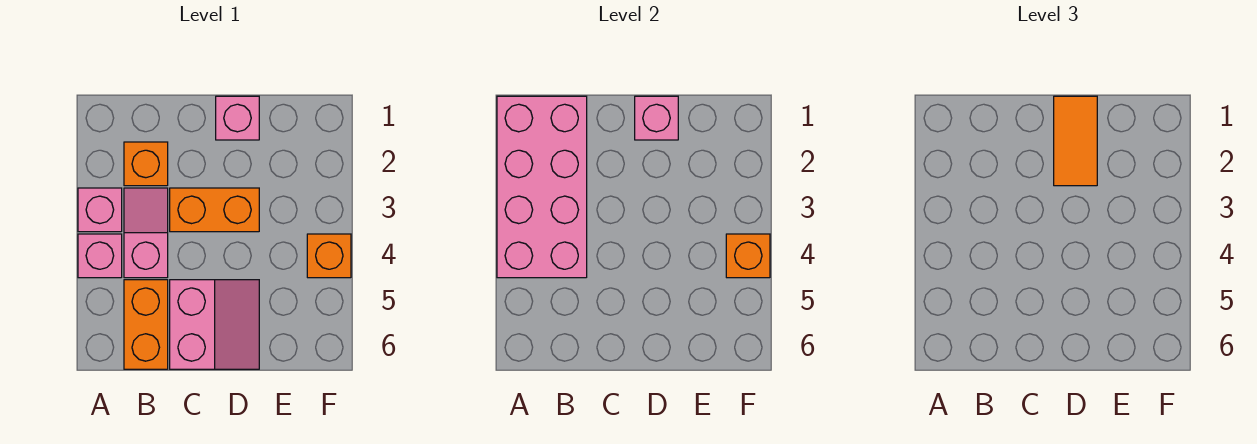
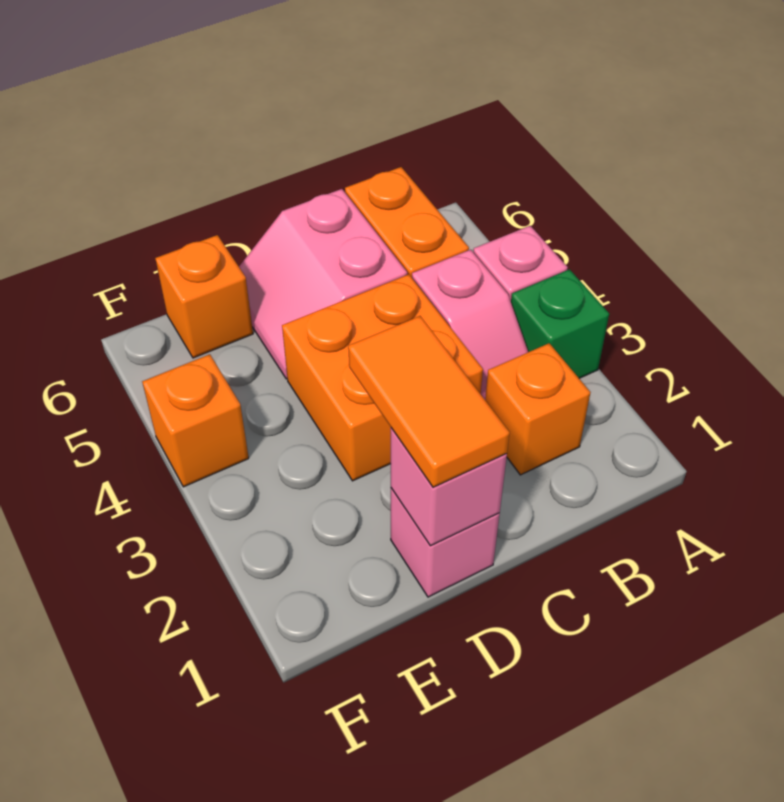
pink 2x4 brick [497,96,587,278] -> none
pink 1x1 brick [78,188,122,232] -> green 1x1 brick [511,269,609,378]
orange 1x2 brick [170,188,259,232] -> orange 2x2 brick [282,274,483,481]
orange 1x1 brick [726,234,770,278] -> orange 1x1 brick moved to [155,235,253,358]

